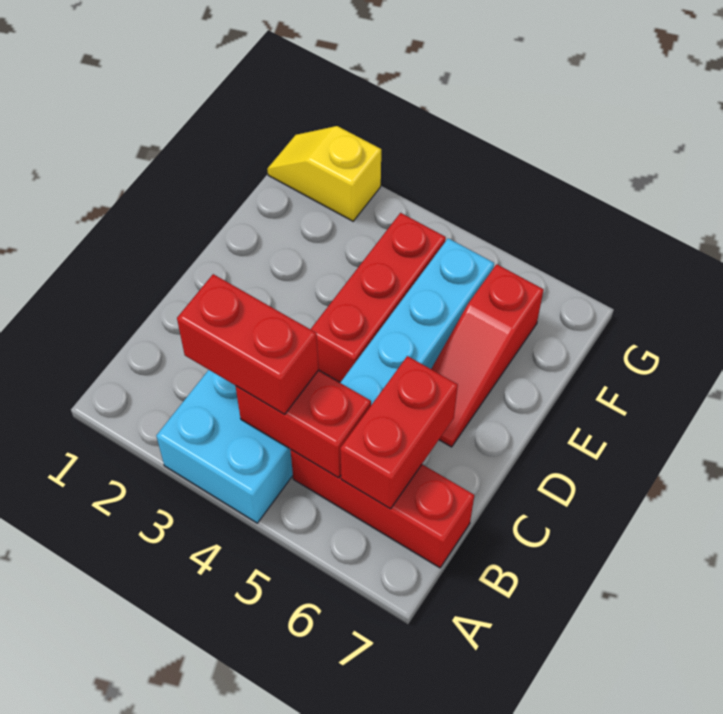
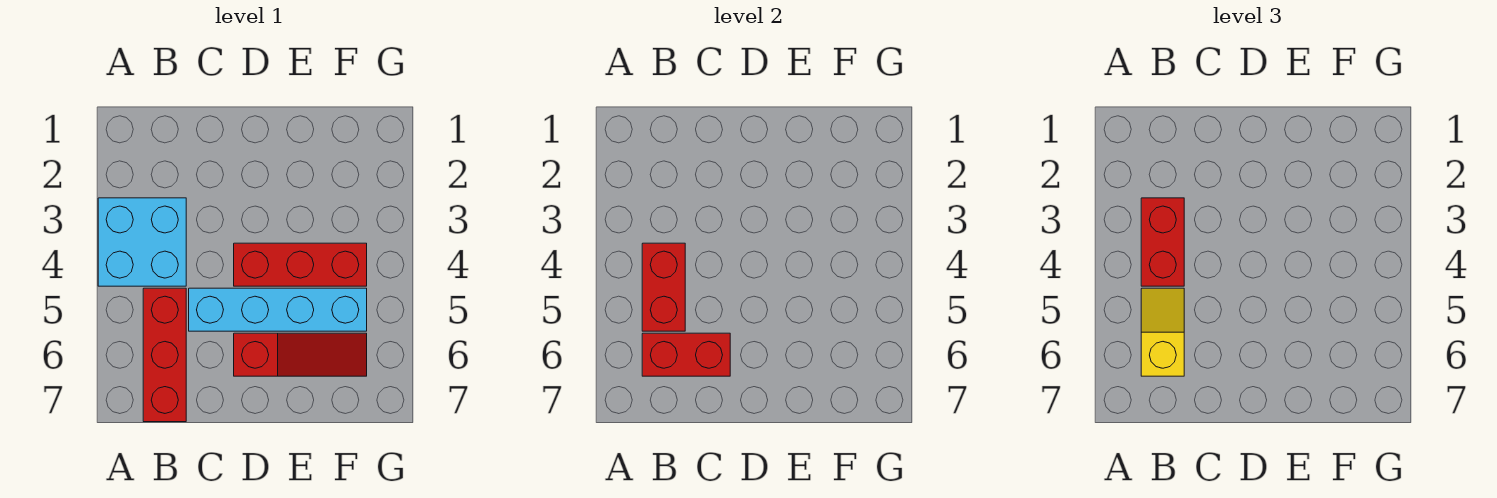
red 1x3 slope [431,264,544,447] -> red 1x3 slope turned to [234,333,367,376]
yellow 1x2 slope [267,126,381,221] -> yellow 1x2 slope moved to [1141,288,1184,376]

